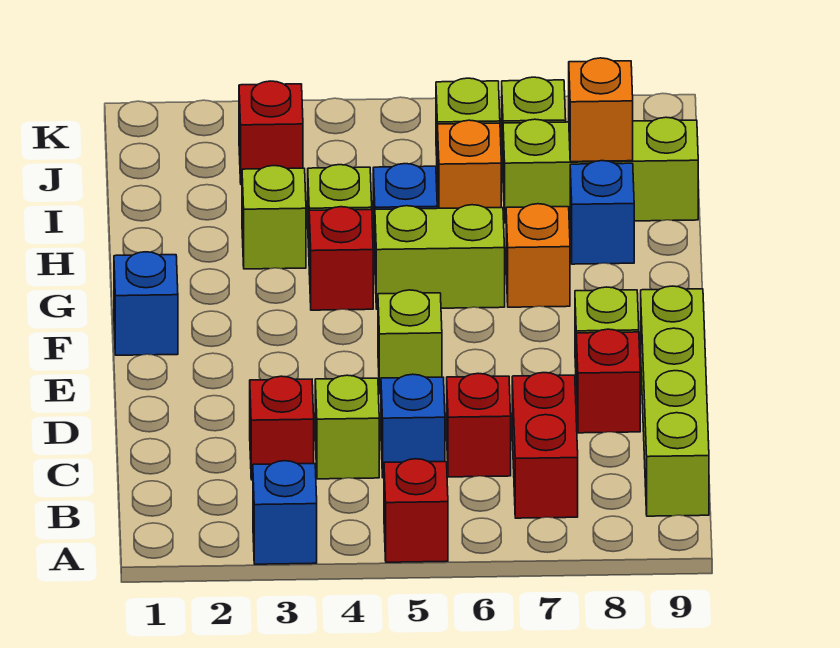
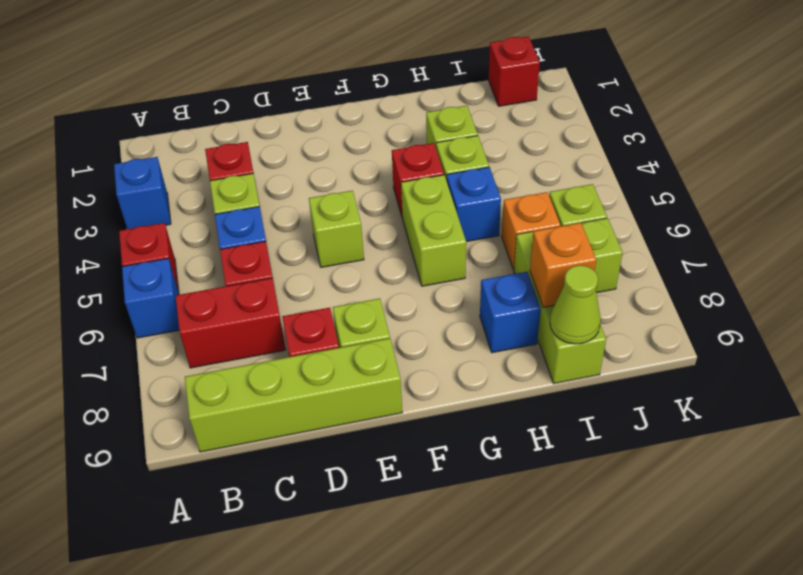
blue 1x1 brick [114,252,178,355] -> blue 1x1 brick moved to [122,258,179,338]
orange 1x1 brick [506,204,570,307] -> none
none -> lime 1x1 cone [550,265,601,344]
red 1x1 brick [239,81,303,185] -> red 1x1 brick moved to [489,36,540,106]

